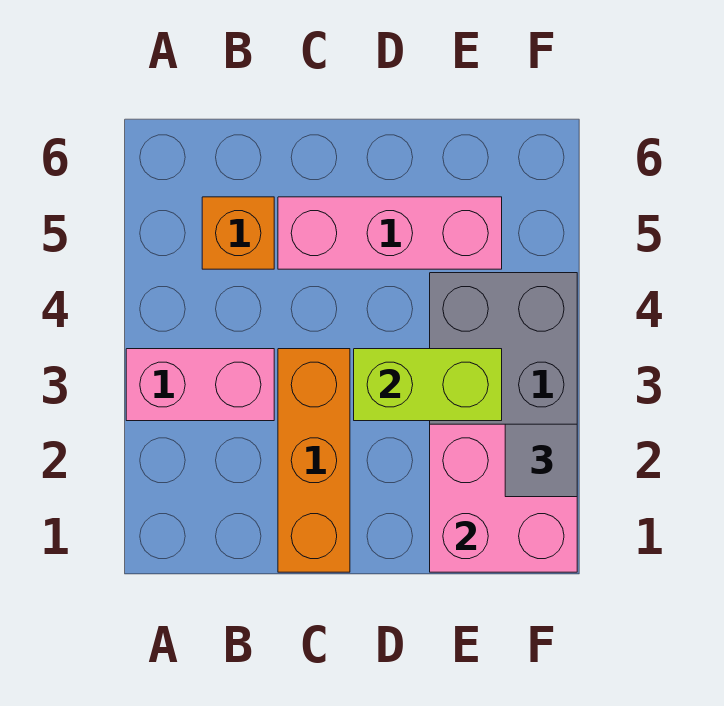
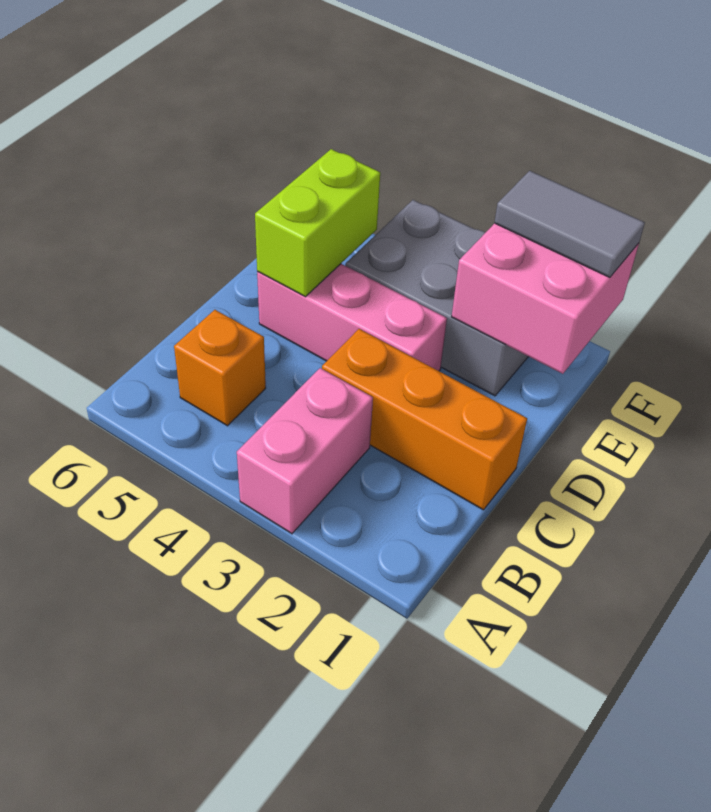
pink 1x3 brick [278,197,502,269] -> pink 1x3 brick turned to [257,264,447,371]
lime 1x2 brick [354,349,502,421] -> lime 1x2 brick moved to [255,149,380,297]
grey 1x1 tile [505,424,577,497] -> grey 1x2 tile [494,171,645,277]

